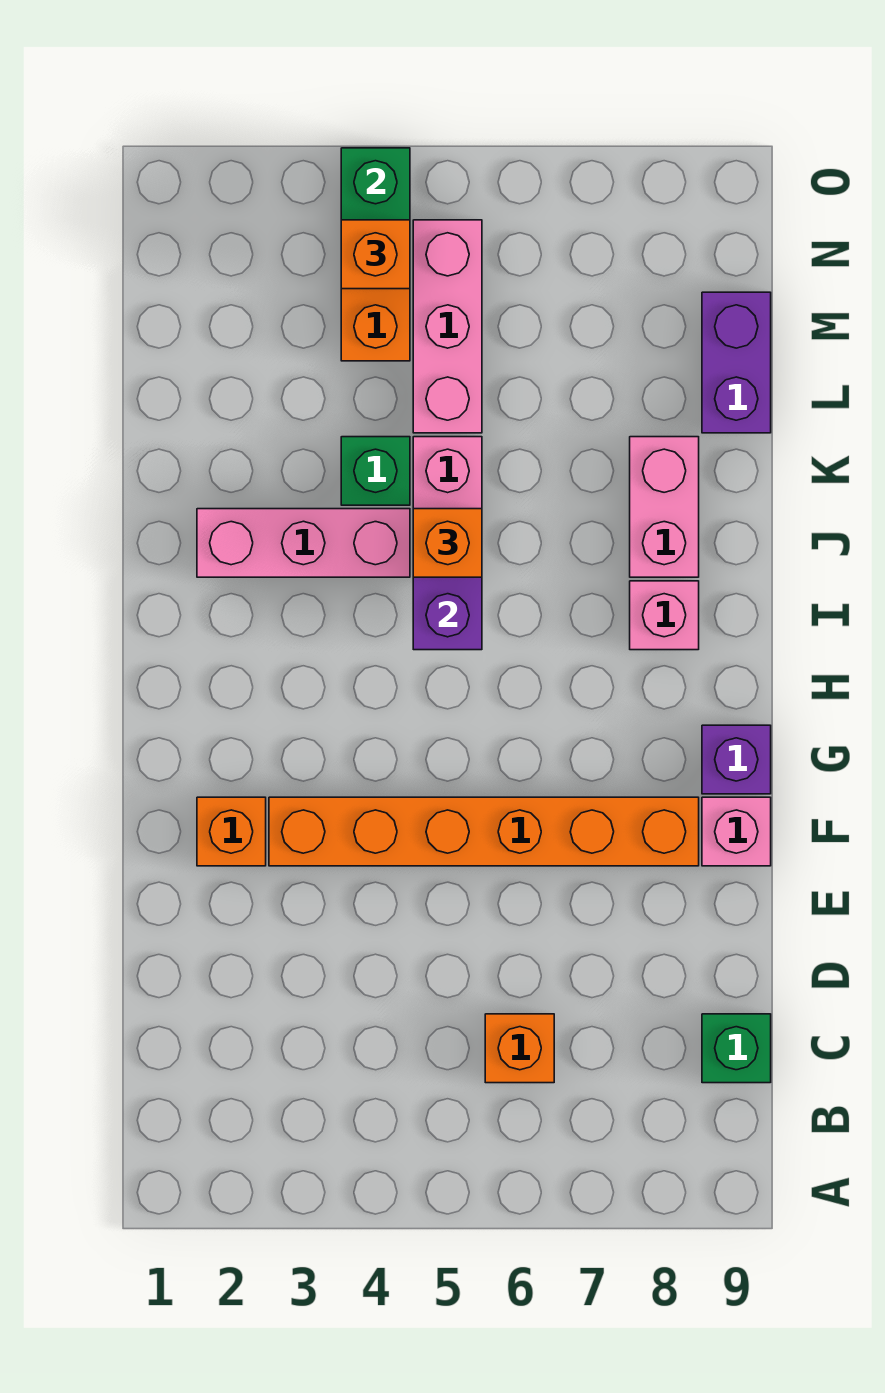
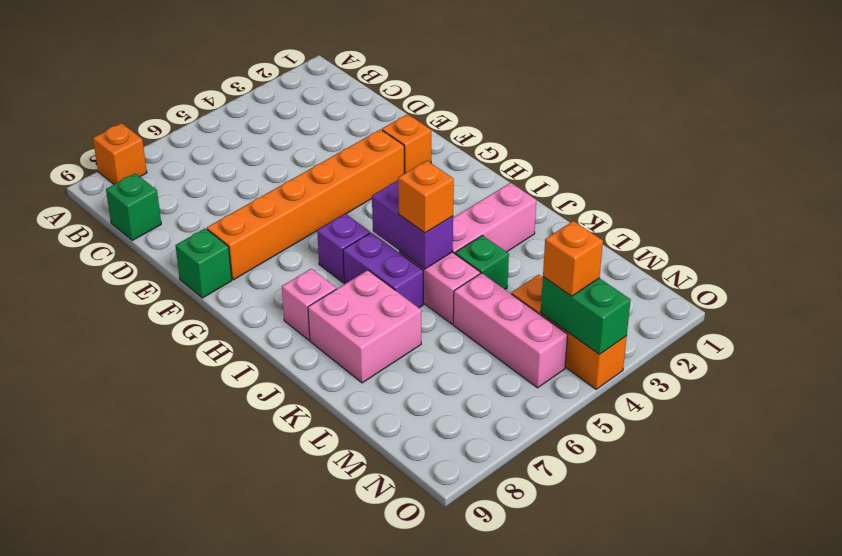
orange 1x1 brick [485,1014,554,1083] -> orange 1x1 brick moved to [93,123,147,184]
pink 1x1 brick [702,797,771,866] -> green 1x1 brick [175,228,232,298]
purple 1x1 brick [702,725,771,794] -> purple 1x1 brick moved to [317,214,370,283]
pink 1x2 brick [630,437,699,577] -> pink 2x2 brick [308,270,421,383]
purple 1x2 brick [702,292,771,433] -> purple 1x2 brick moved to [343,233,423,308]

